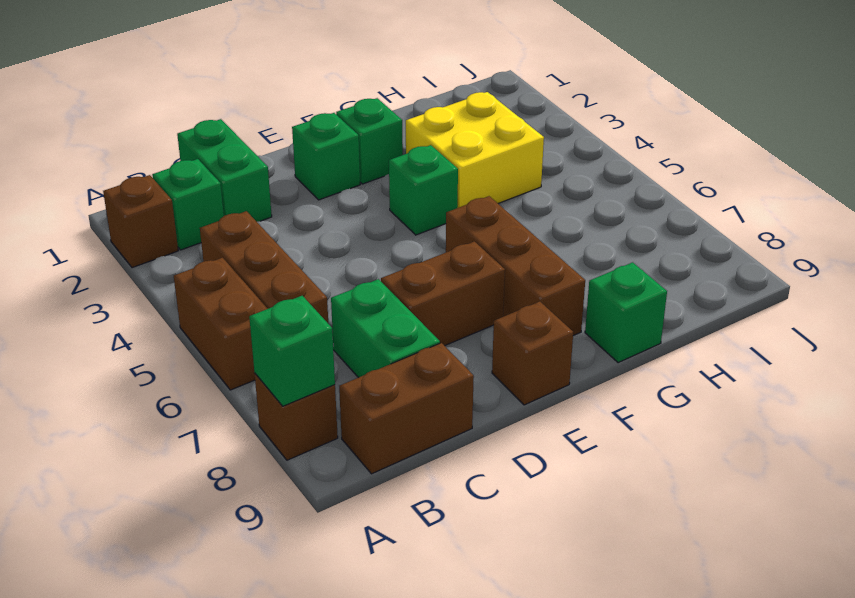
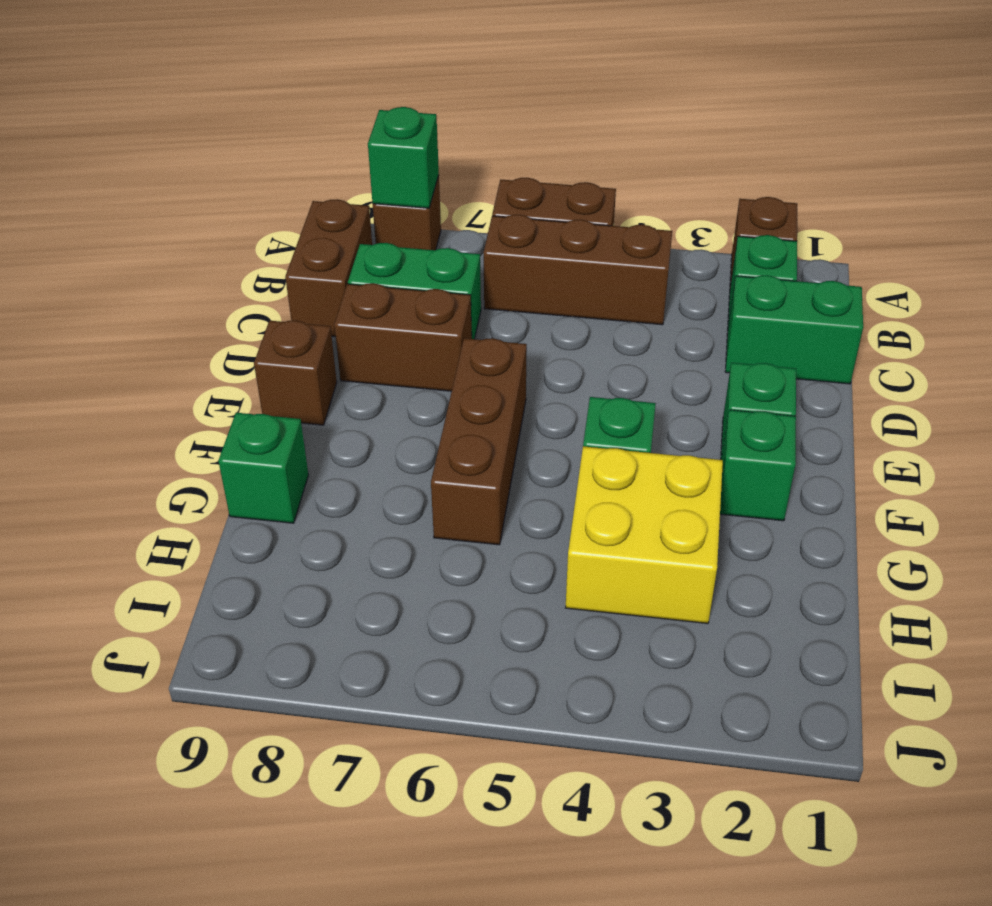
brown 1x2 brick [381,241,505,346] -> brown 1x2 brick turned to [334,283,472,391]
brown 1x3 brick [446,196,585,336] -> brown 1x3 brick turned to [431,338,527,545]

